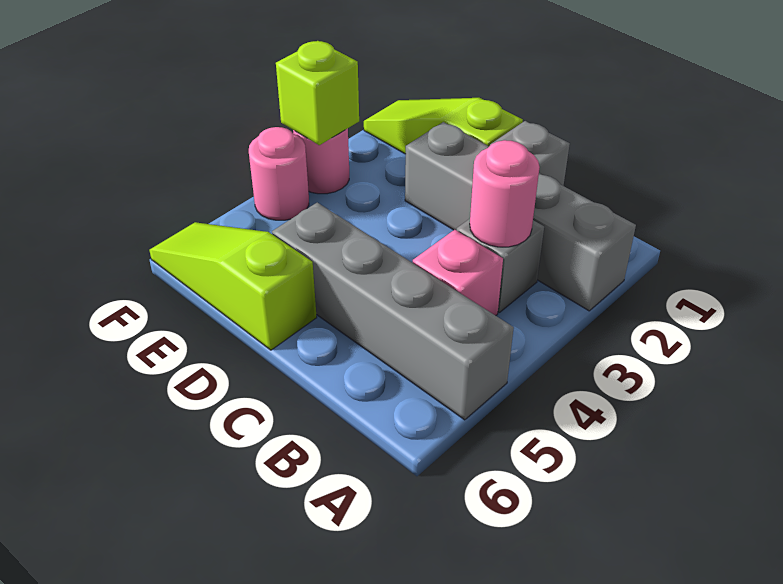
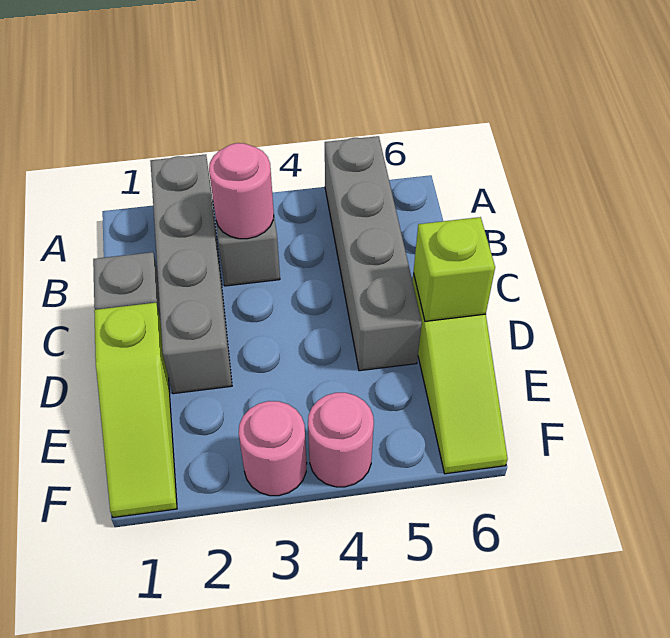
pink 1x1 brick [413,230,503,316] -> none
lime 1x1 brick [276,41,359,145] -> lime 1x1 brick moved to [414,217,495,321]

